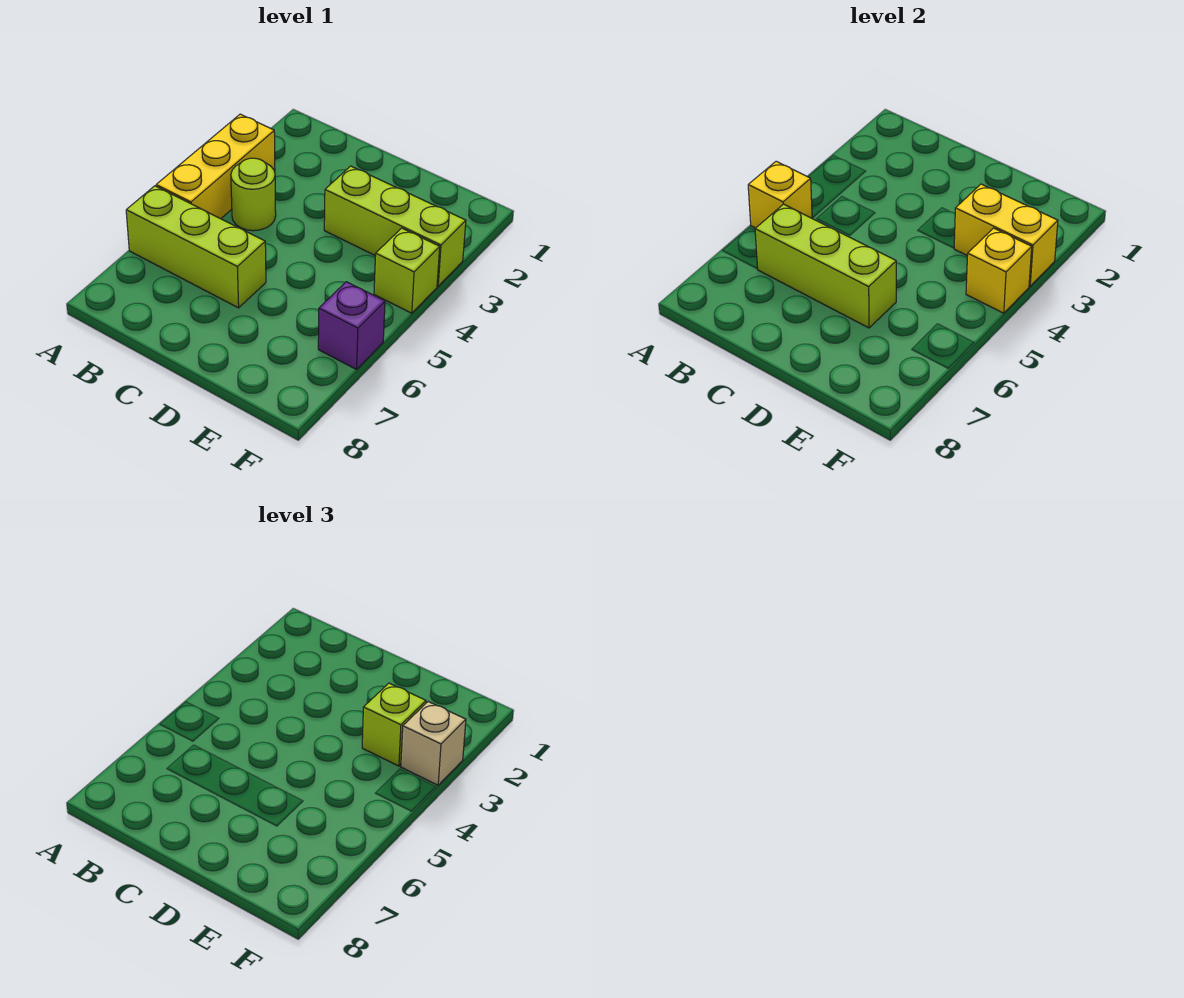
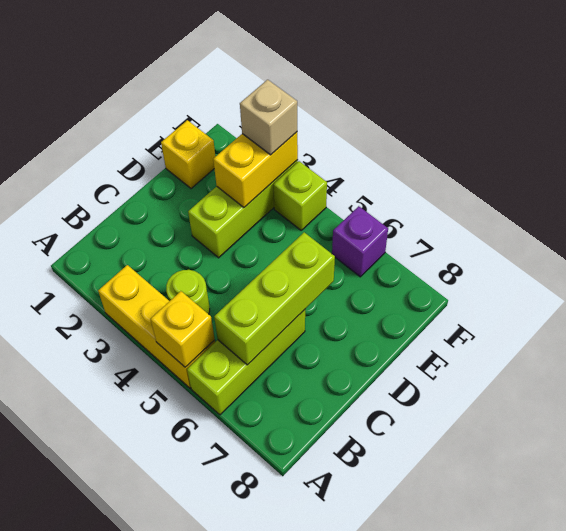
lime 1x1 brick [362,683,426,766] -> none
yellow 1x1 brick [966,228,1032,313] -> yellow 1x1 brick moved to [161,120,215,189]

